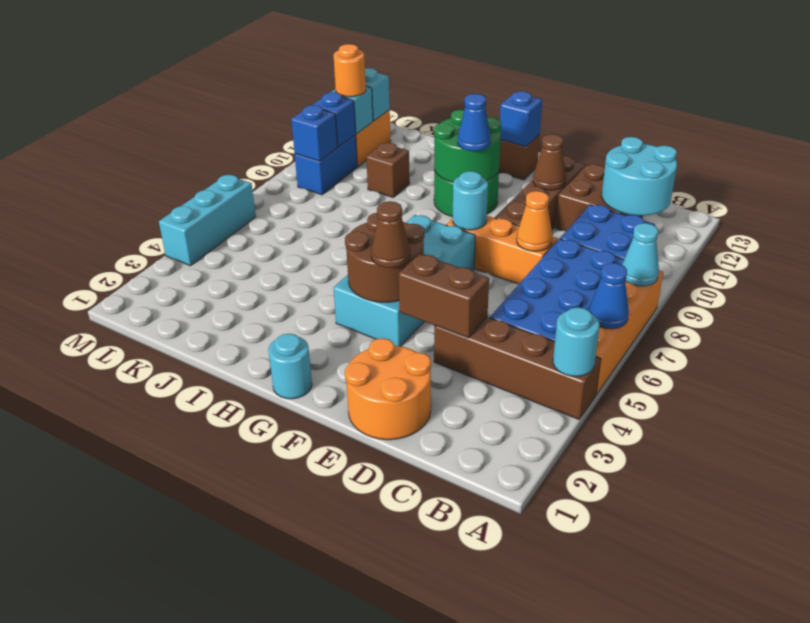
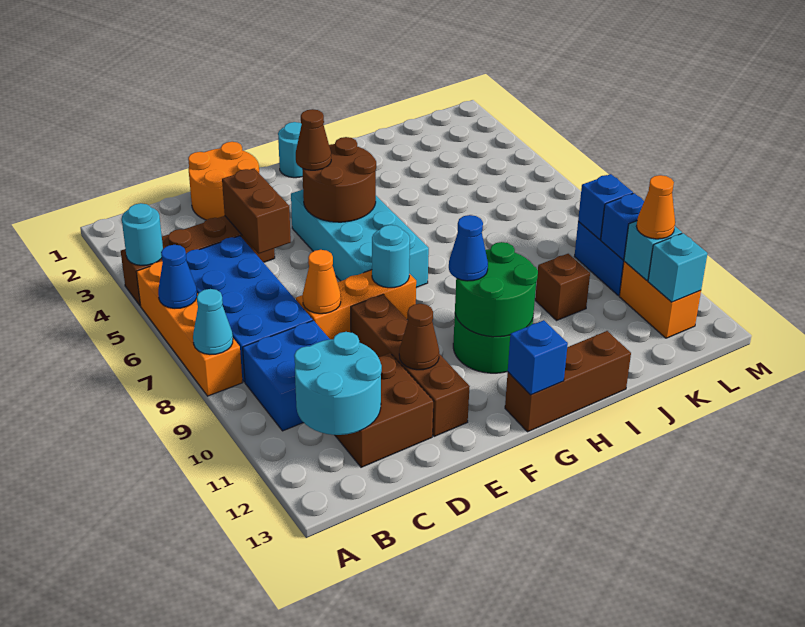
brown 1x2 brick [399,254,489,338] -> brown 1x2 brick turned to [222,168,291,254]
orange 1x1 round brick [333,44,366,97] -> orange 1x1 cone [636,175,675,239]
cyan 1x3 brick [159,175,256,266] -> none

